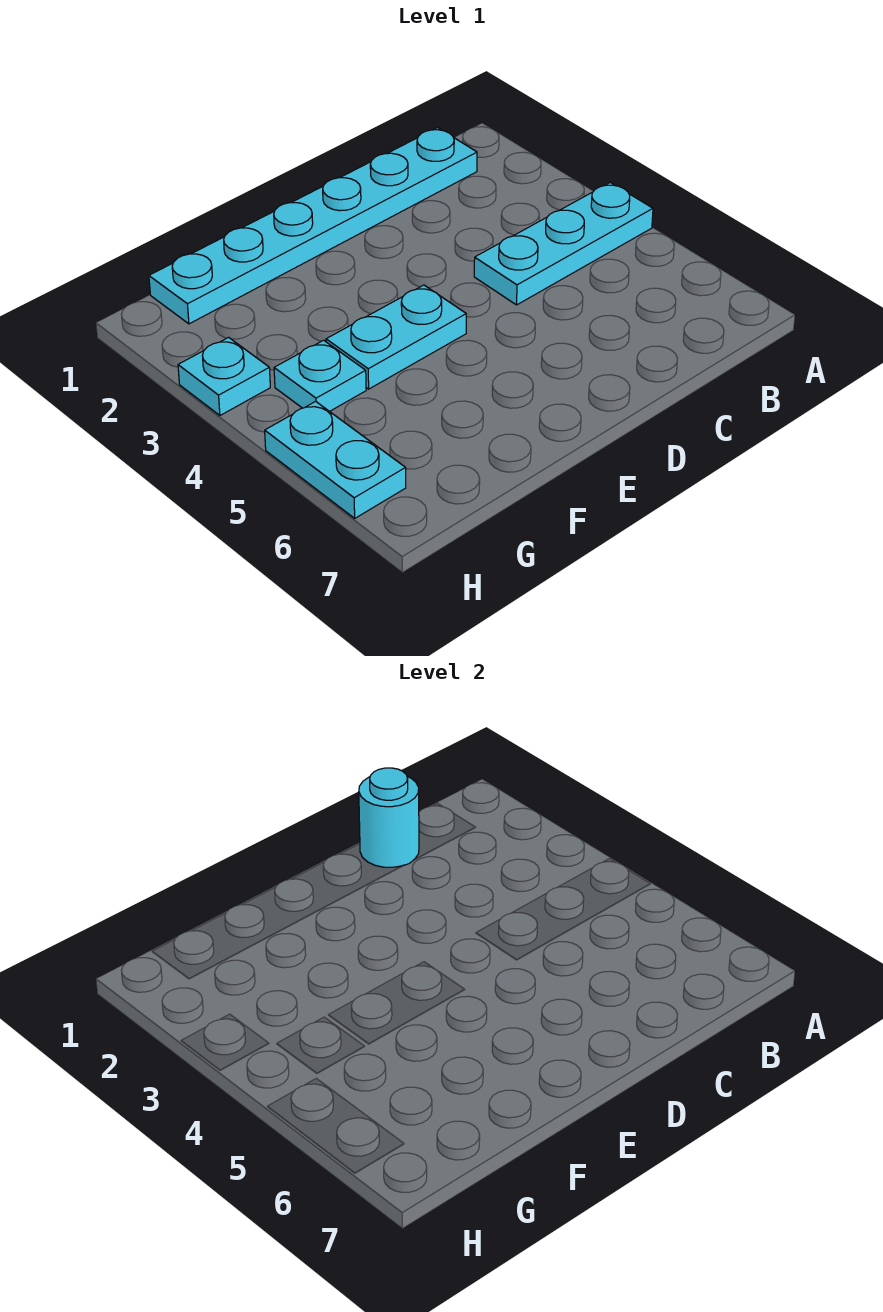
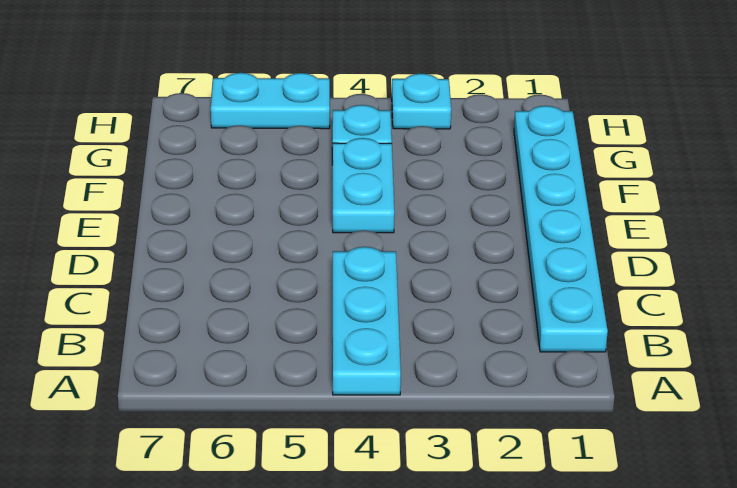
cyan 1x1 round brick [359,768,419,867] -> none

